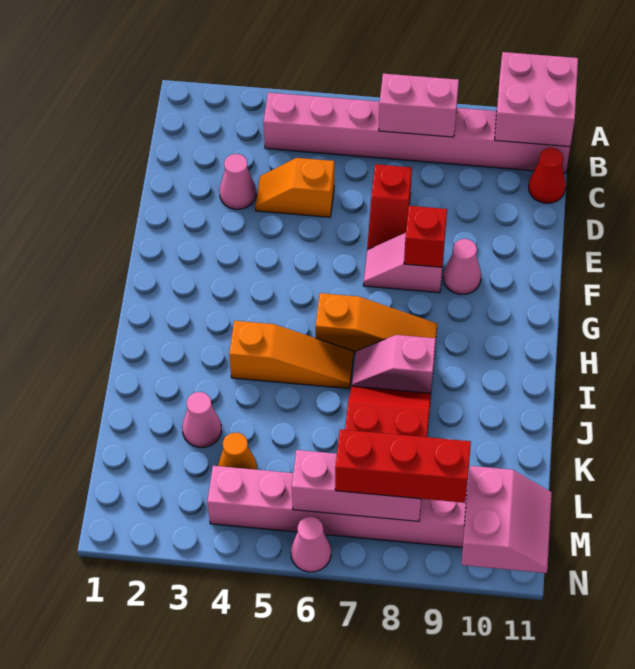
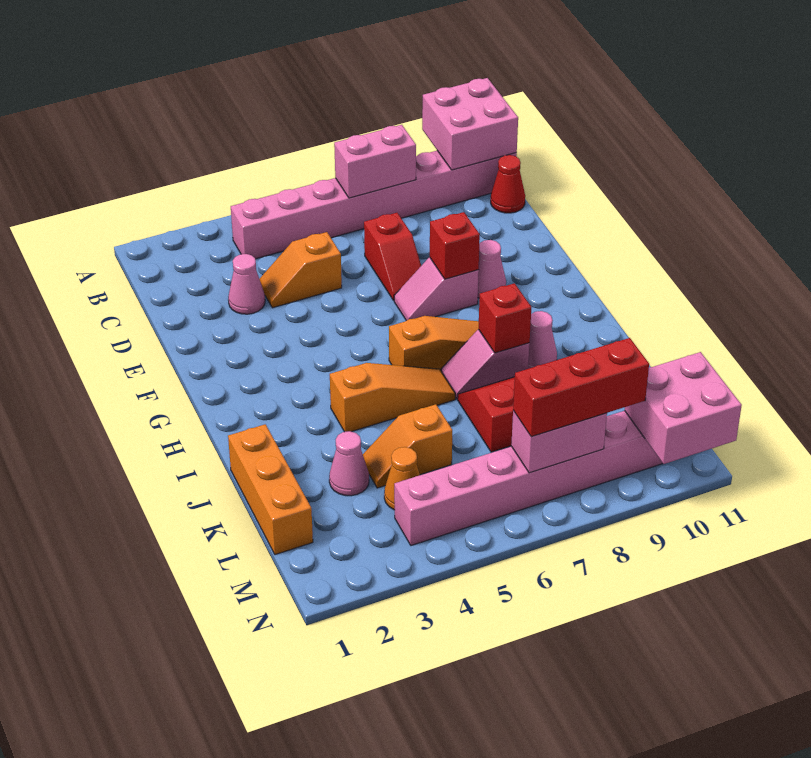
none -> red 1x1 brick [479,283,531,353]
none -> orange 1x3 brick [228,424,313,555]
none -> orange 1x2 slope [363,404,452,488]
pink 1x3 brick [292,450,421,521] -> pink 1x2 brick [511,411,607,473]
pink 2x2 slope [461,466,552,573] -> pink 2x2 brick [625,352,742,464]
pink 1x1 cone [291,517,331,572] -> pink 1x1 cone moved to [528,311,557,369]

